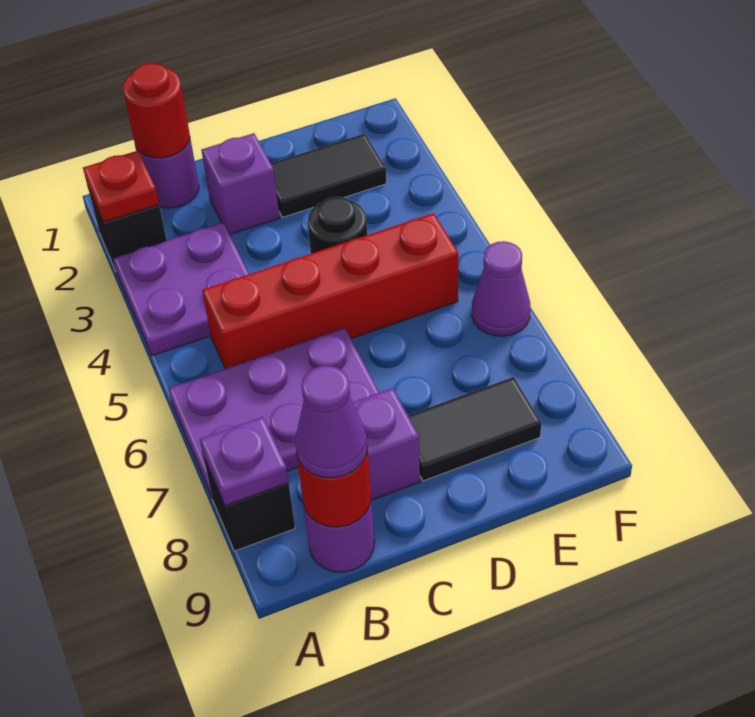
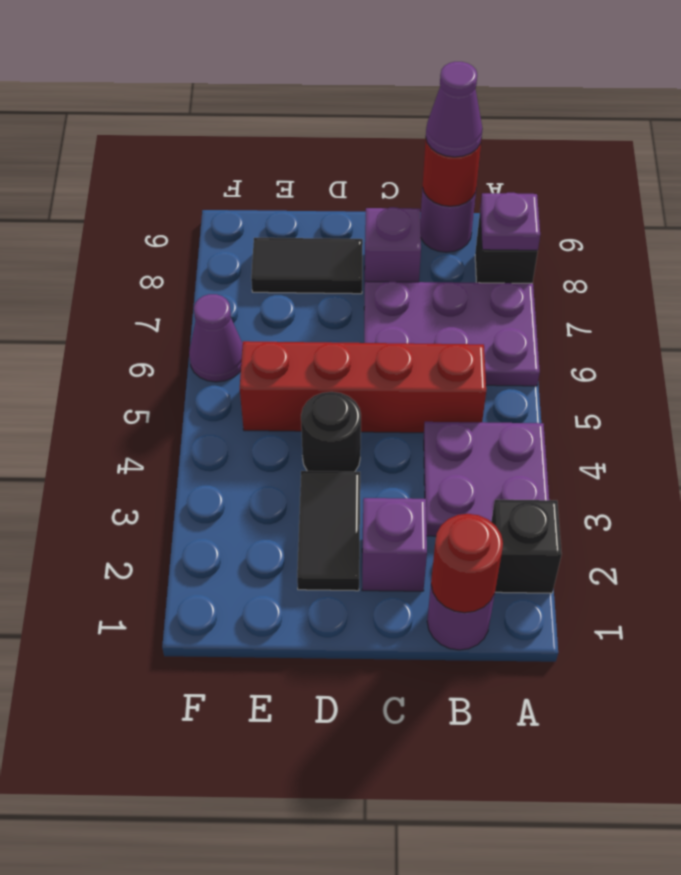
red 1x1 plate [83,151,159,222] -> none
black 1x2 tile [271,134,387,217] -> black 1x2 tile turned to [297,471,360,591]

